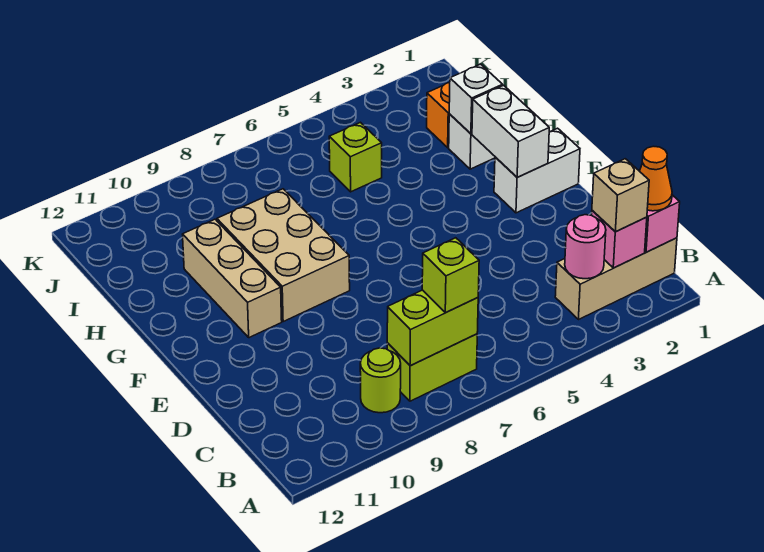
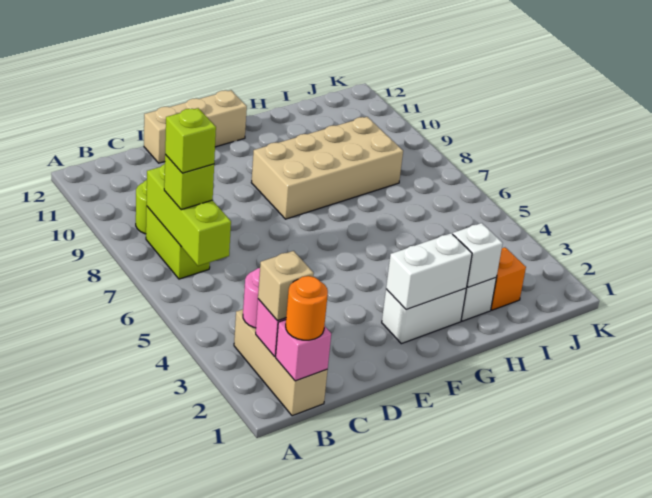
orange 1x1 cone [640,146,672,211] -> orange 1x1 round brick [286,276,328,340]
lime 1x2 brick [387,290,478,366] -> lime 1x3 brick [147,164,231,266]
white 1x2 brick [494,128,580,213] -> white 1x2 brick turned to [382,288,466,344]
tan 2x3 brick [217,189,350,321] -> tan 2x4 brick [252,117,403,219]
tan 1x3 brick [183,219,282,338] -> tan 1x3 brick moved to [144,90,247,163]
lime 1x1 brick [329,122,382,192] -> lime 1x1 brick moved to [165,108,216,173]

